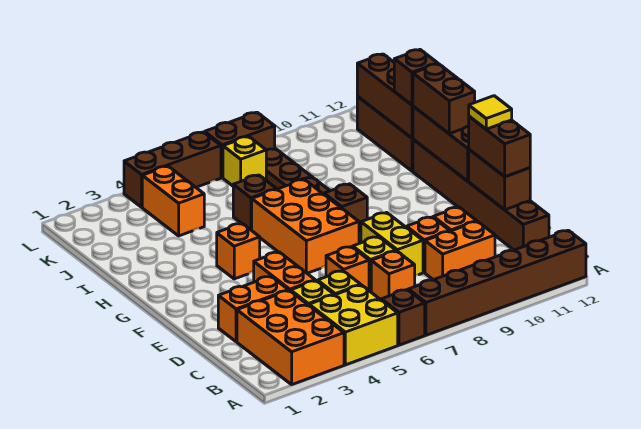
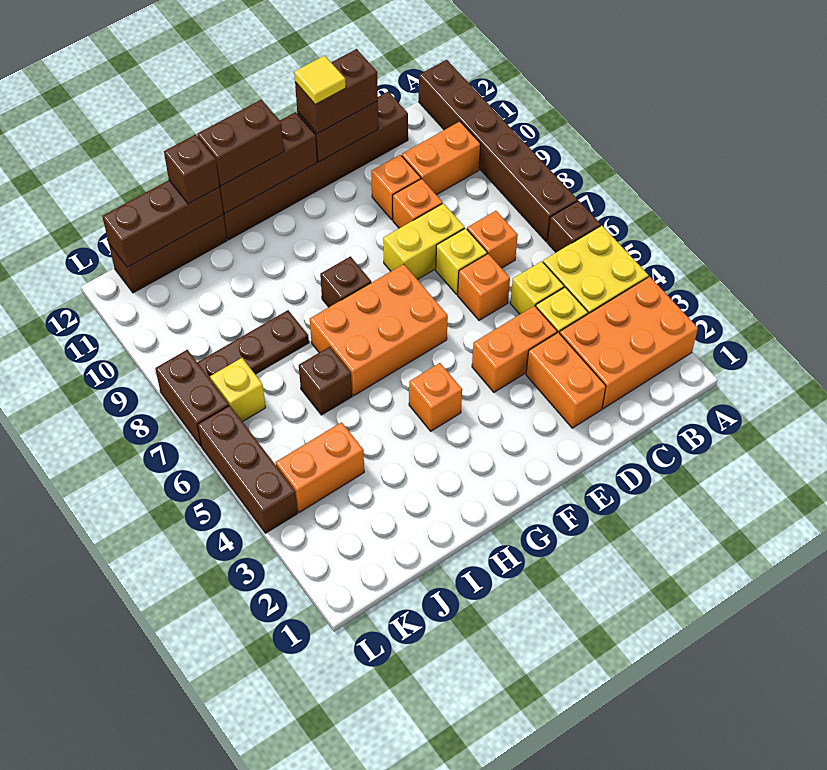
orange 1x2 brick [425,221,495,280] -> orange 1x2 brick turned to [402,122,481,195]

